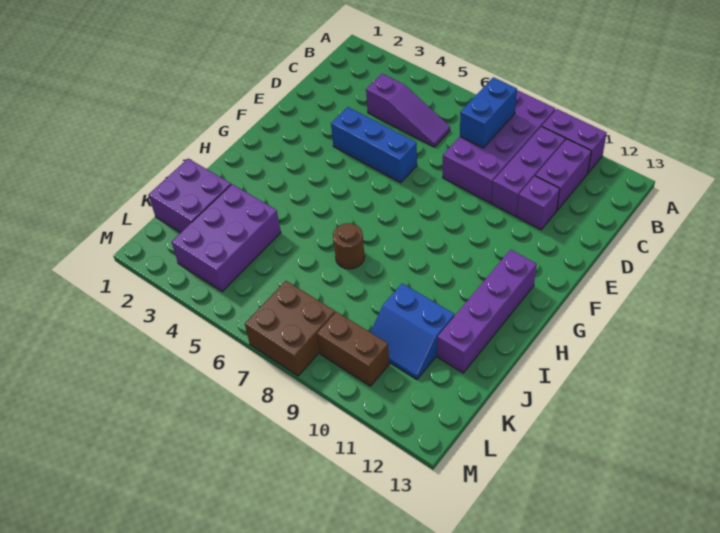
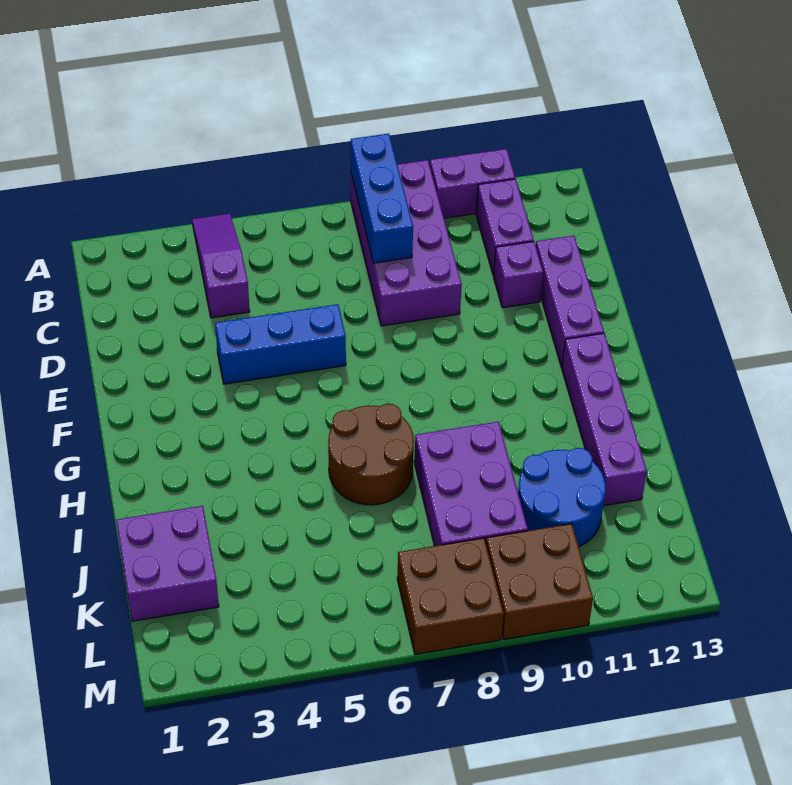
blue 1x2 brick [460,77,517,148] -> blue 1x3 brick [351,134,413,263]
purple 1x3 brick [492,126,565,216] -> purple 1x3 brick moved to [536,236,604,367]
purple 1x3 slope [366,74,450,147] -> purple 1x3 slope turned to [192,214,250,318]
brown 1x1 round brick [333,223,365,269] -> brown 2x2 round brick [328,404,414,505]
purple 2x3 brick [172,184,281,292] -> purple 2x3 brick moved to [414,422,528,546]
blue 2x2 slope [370,284,455,379] -> blue 2x2 round brick [518,448,606,546]
brown 1x2 brick [317,312,389,386] -> brown 2x2 brick [486,524,593,640]

